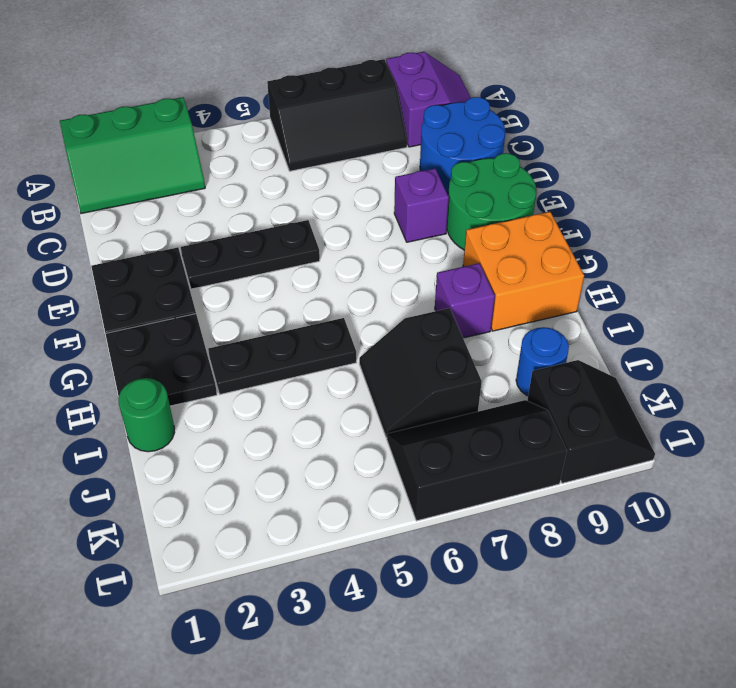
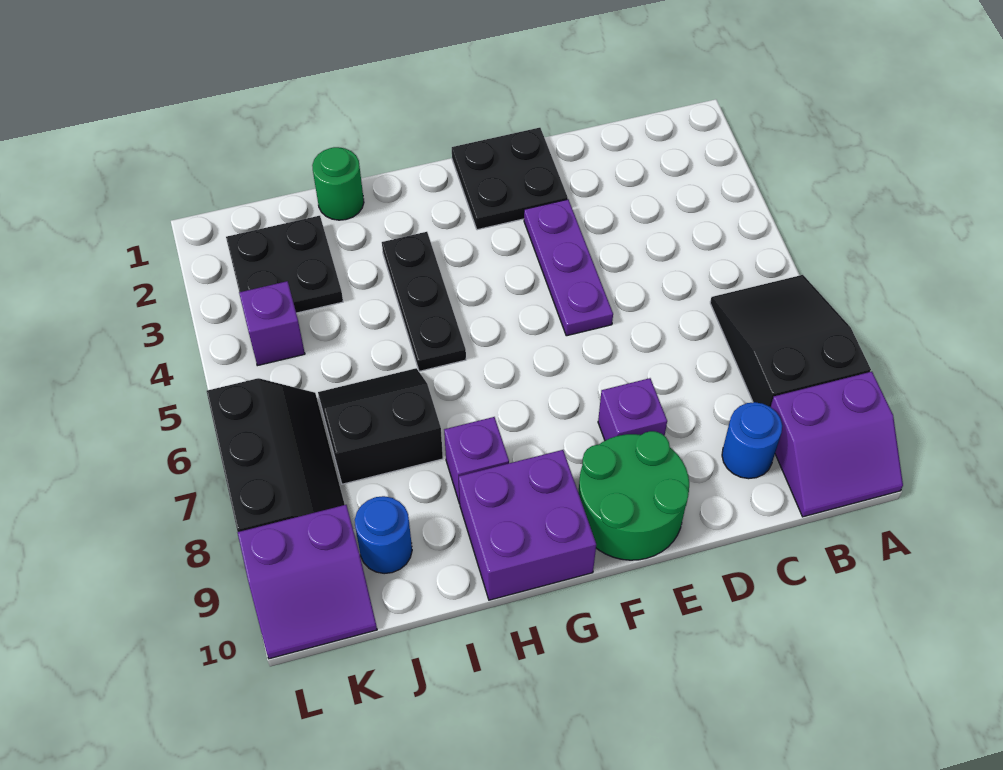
green 2x3 slope [60,97,205,214] -> none
black 2x3 slope [267,59,407,171] -> black 2x3 slope turned to [710,275,871,407]
blue 2x2 round brick [420,97,505,194] -> blue 1x1 round brick [722,402,782,479]
black 1x3 plate [181,220,320,289] -> purple 1x3 plate [524,199,613,336]
black 2x2 plate [106,314,217,406] -> black 2x2 plate moved to [226,216,343,313]
orange 2x2 brick [463,212,584,331] -> purple 2x2 brick [459,450,596,600]
none -> purple 1x1 brick [239,281,305,366]
black 2x2 slope [527,360,655,483] -> purple 2x2 slope [237,505,377,659]

